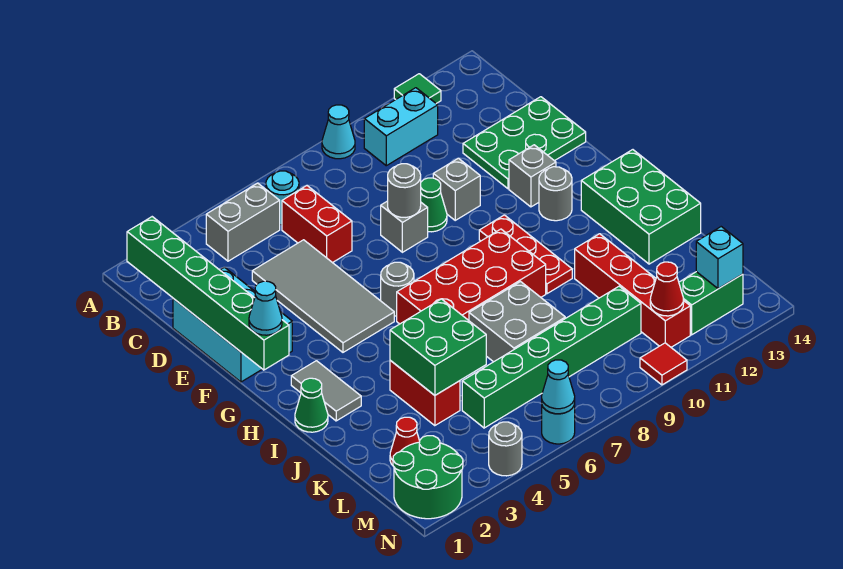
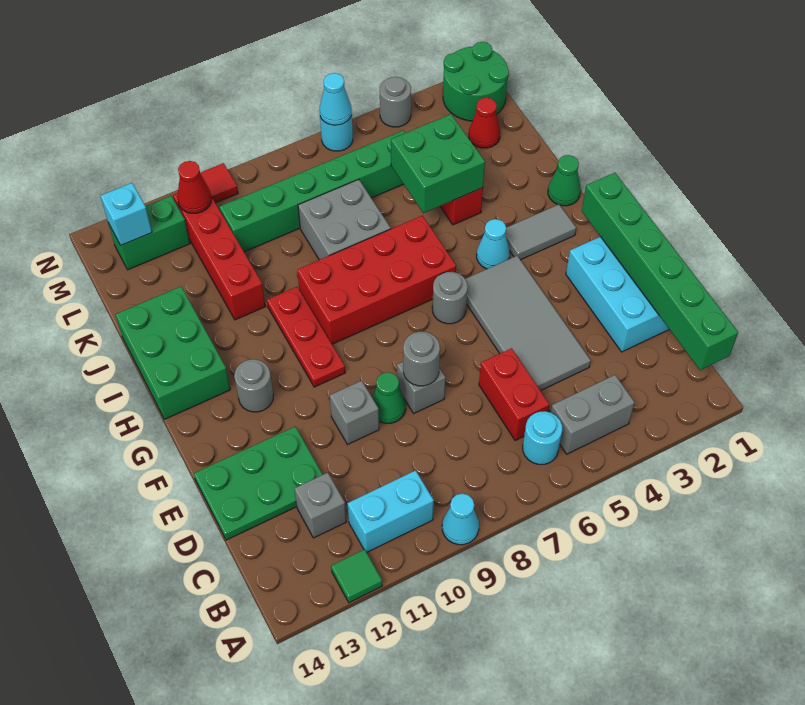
grey 1x1 brick [509,145,556,207] -> grey 1x1 brick moved to [294,473,346,538]
cyan 1x1 cone [249,281,282,335] -> cyan 1x1 cone moved to [477,219,510,269]
grey 1x2 tile [291,361,361,421] -> grey 1x2 tile turned to [506,205,576,260]

